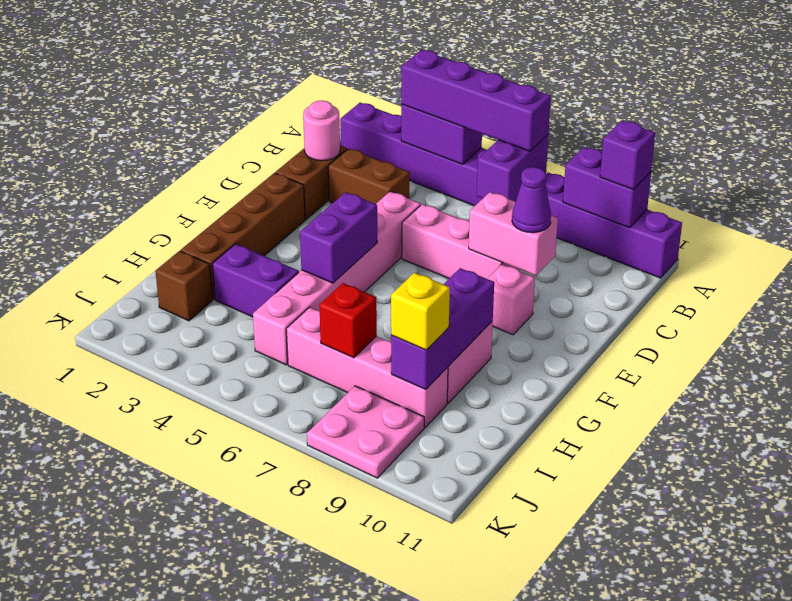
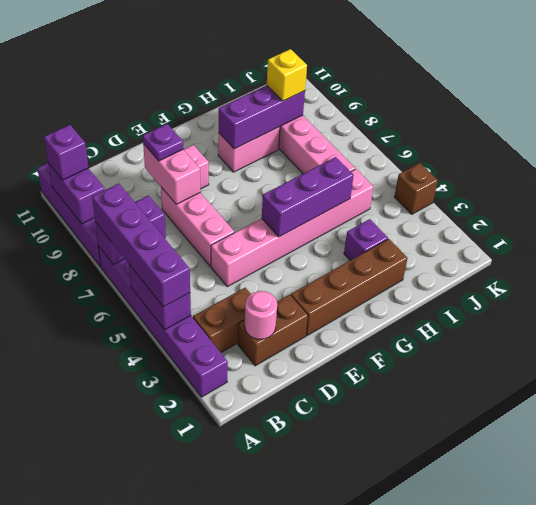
brown 1x2 brick [328,149,410,204] -> brown 1x2 brick turned to [193,288,251,352]
purple 1x1 cone [512,167,551,233] -> purple 1x1 plate [143,124,183,161]
purple 1x2 brick [300,192,377,283] -> purple 1x3 brick [262,157,354,237]
purple 1x2 brick [212,244,299,317] -> purple 1x1 brick [344,219,388,260]
brown 1x1 brick [156,251,212,321] -> brown 1x1 brick moved to [394,163,438,214]
red 1x1 brick [319,283,377,358] -> none
pink 2x2 plate [307,386,424,478] -> none

